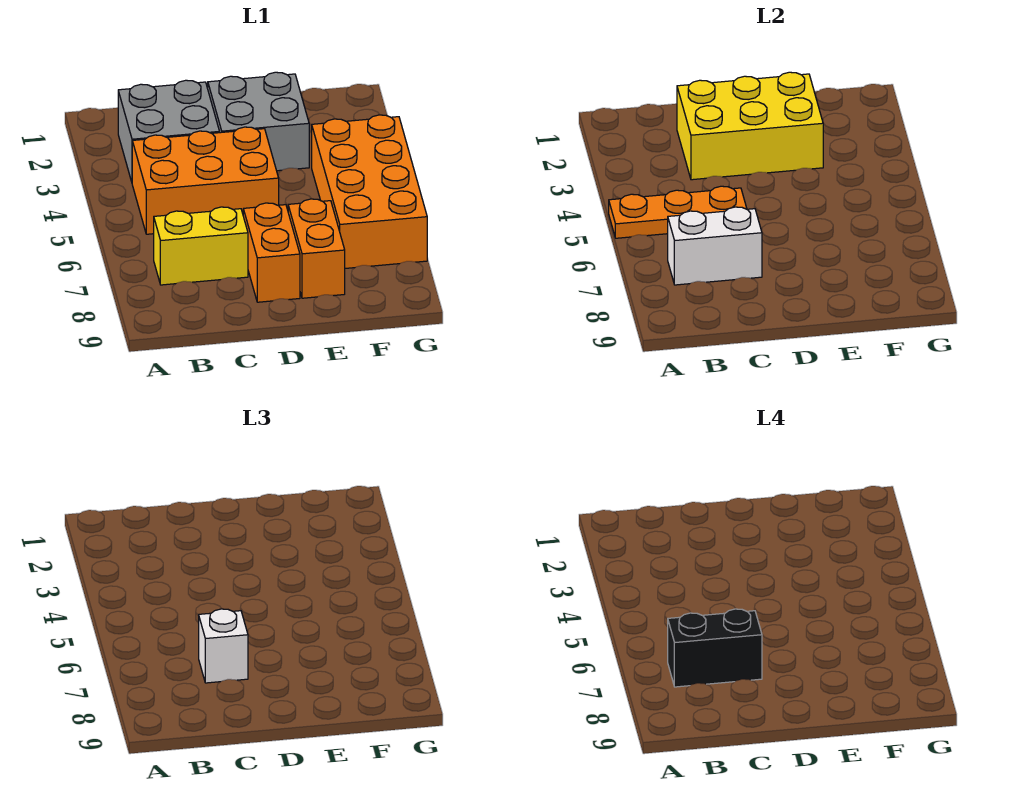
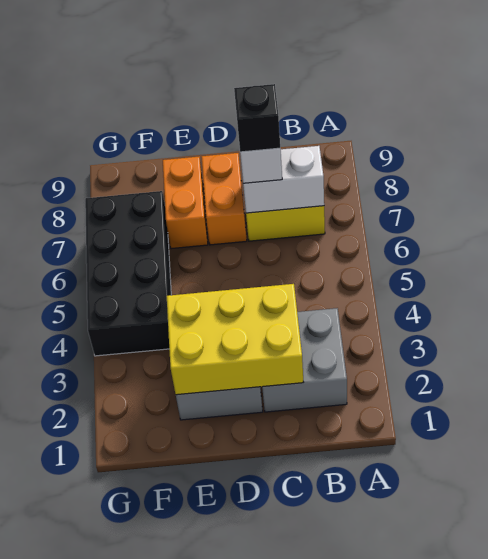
orange 1x3 plate [609,186,747,238] -> none
orange 2x3 brick [132,127,279,234] -> none
black 1x2 brick [668,609,762,687] -> black 1x1 brick [234,84,280,152]
orange 2x4 brick [312,115,427,268] -> black 2x4 brick [85,191,171,356]

